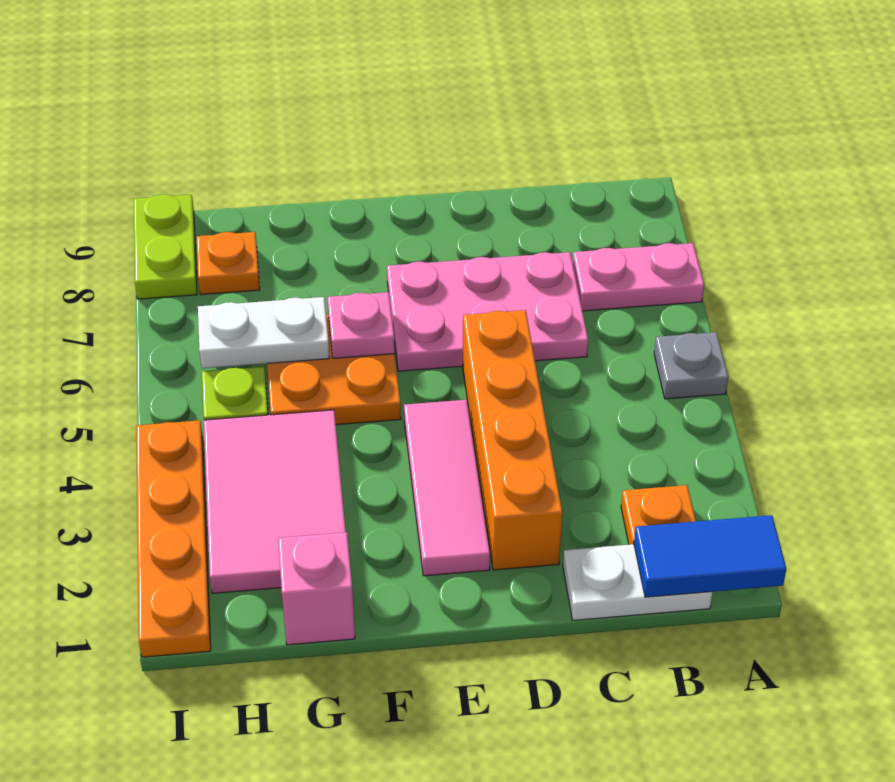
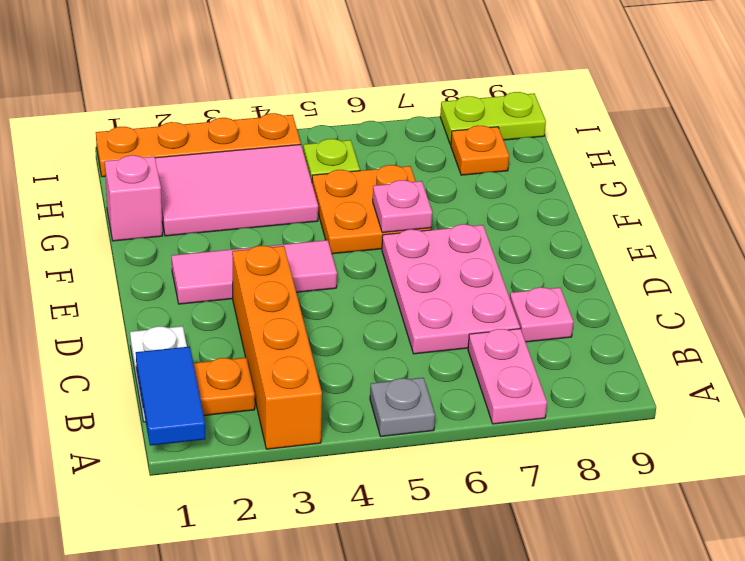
none -> pink 1x1 plate [510,287,573,342]
orange 1x4 brick [463,310,562,570] -> orange 1x4 brick turned to [232,246,322,449]
white 1x2 plate [198,297,329,368] -> none

